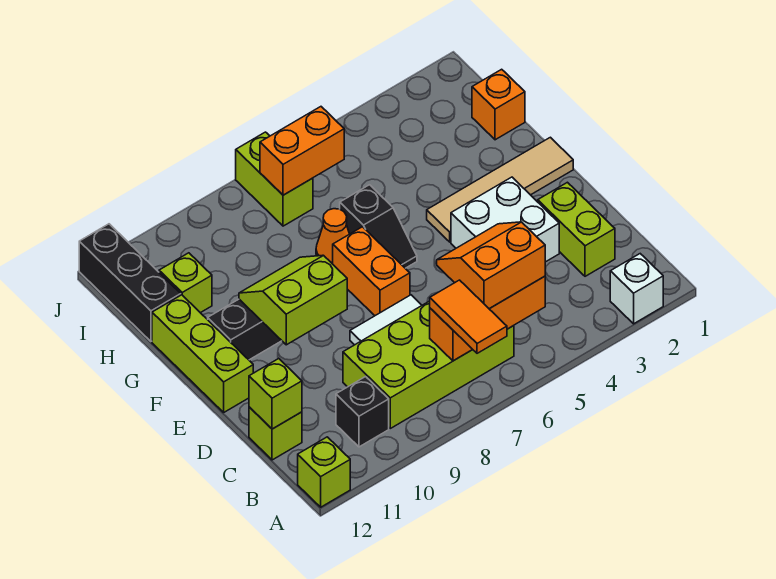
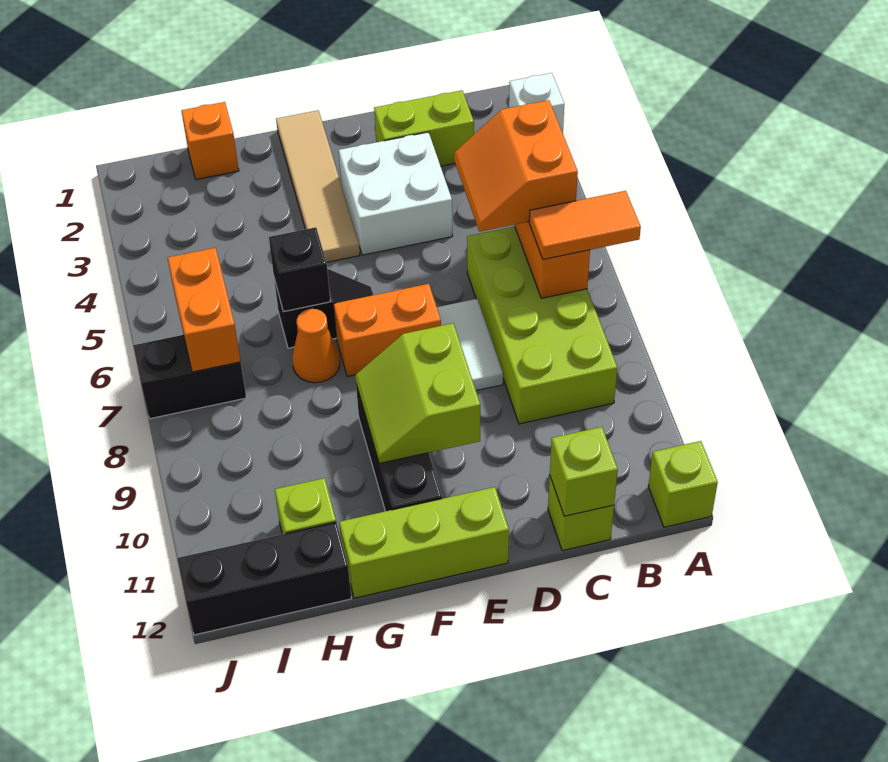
black 1x1 brick [336,377,389,447] -> black 1x1 brick moved to [269,227,330,312]
lime 1x2 brick [236,132,313,226] -> black 1x2 brick [133,335,246,419]

